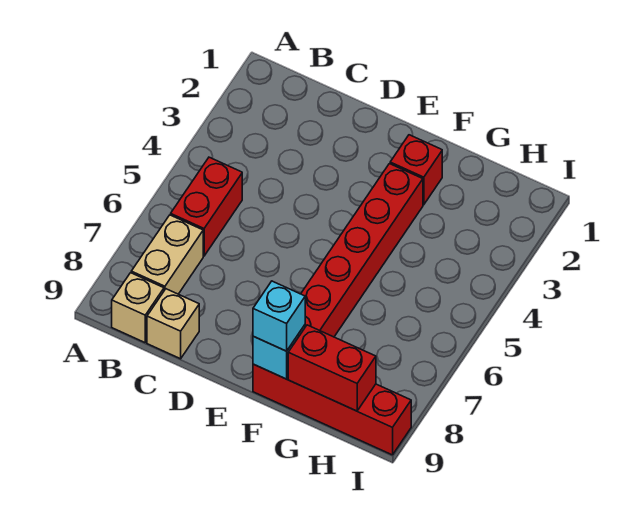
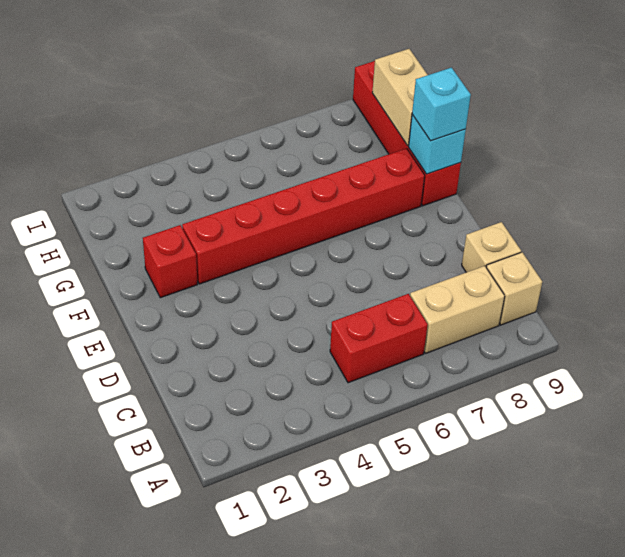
red 1x2 brick [288,325,376,411] -> tan 1x2 brick [372,49,427,146]

